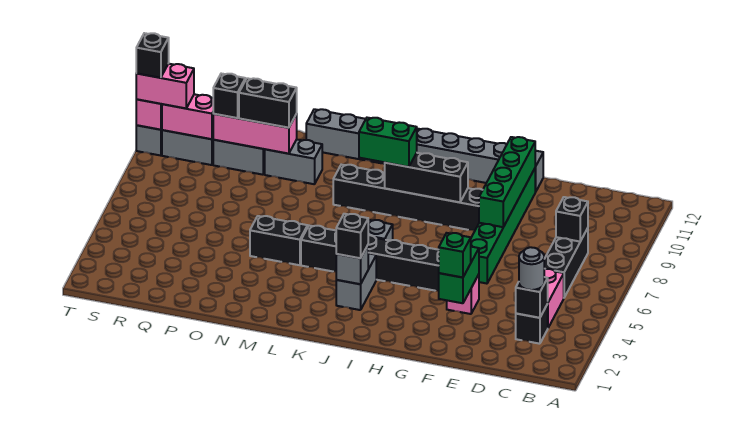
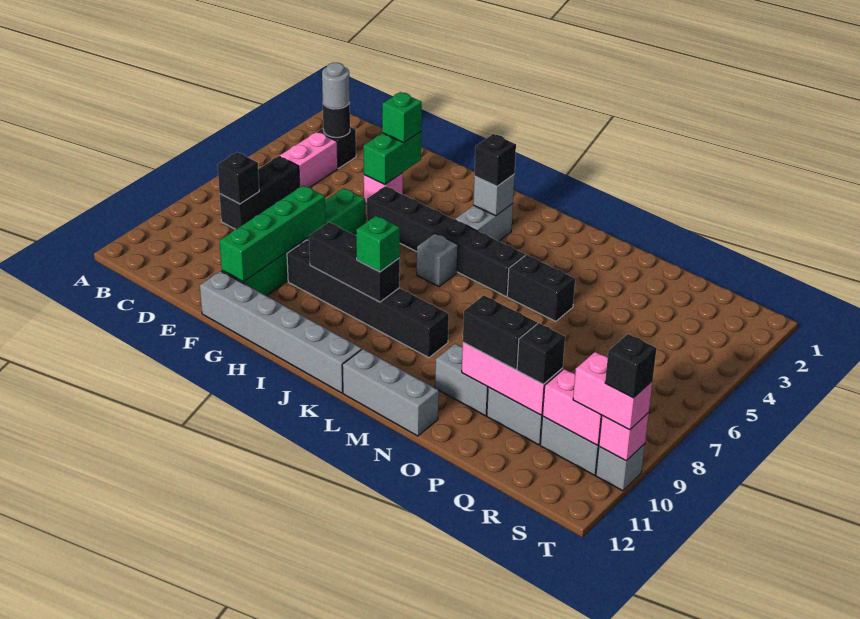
black 1x1 brick [516,277,548,318] -> black 1x1 round brick [323,103,350,137]
green 1x2 brick [359,118,417,167] -> green 1x1 brick [356,216,400,272]

